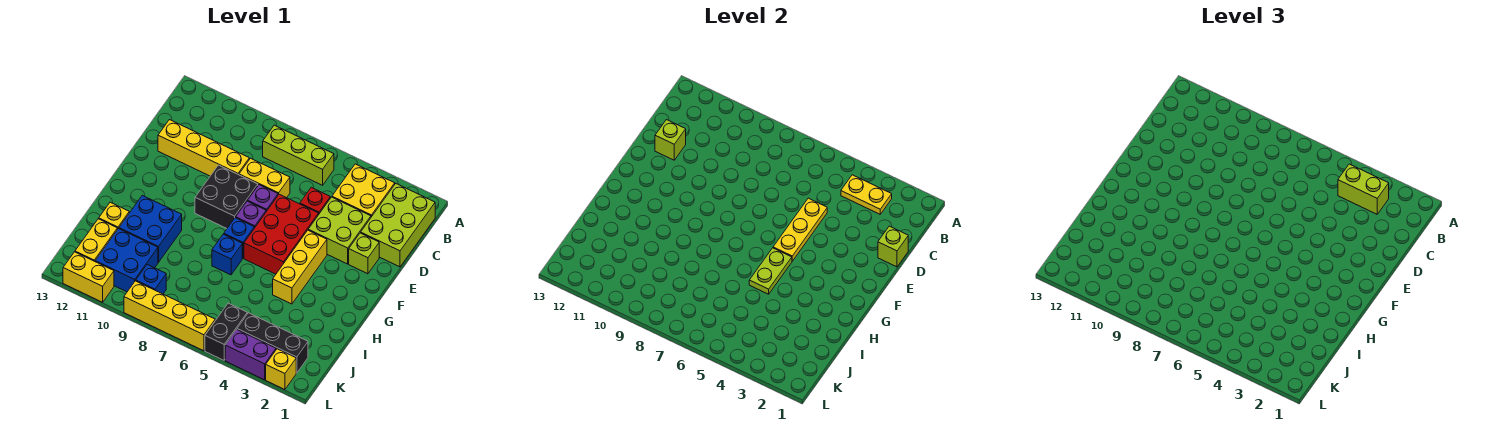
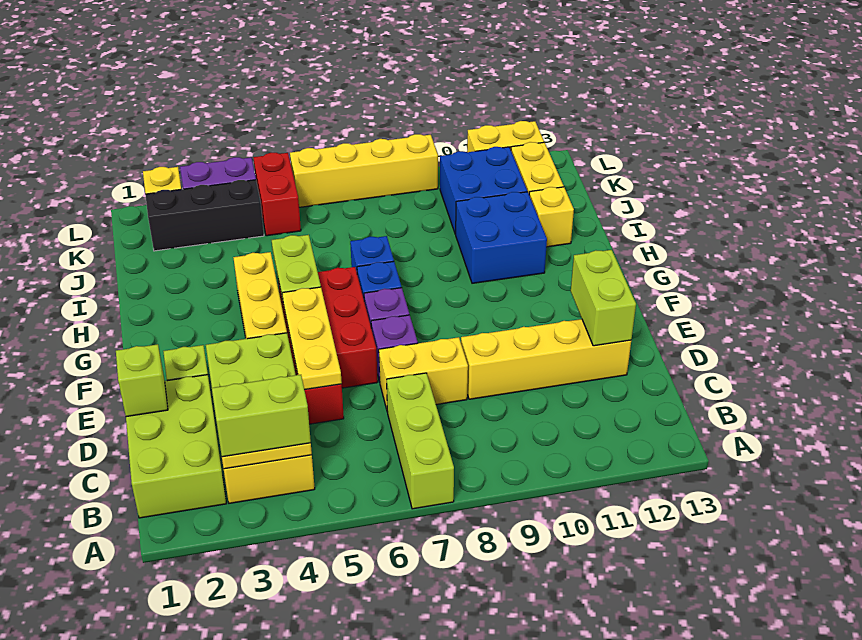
lime 1x3 brick [263,125,334,185] -> lime 1x3 brick turned to [387,373,454,509]
lime 1x1 brick [655,120,686,160] -> lime 1x2 brick [571,250,636,346]
black 2x2 brick [195,165,258,228] -> none
black 1x2 brick [205,303,247,360] -> red 1x2 brick [253,153,301,236]
blue 1x1 brick [136,265,166,294] -> none

